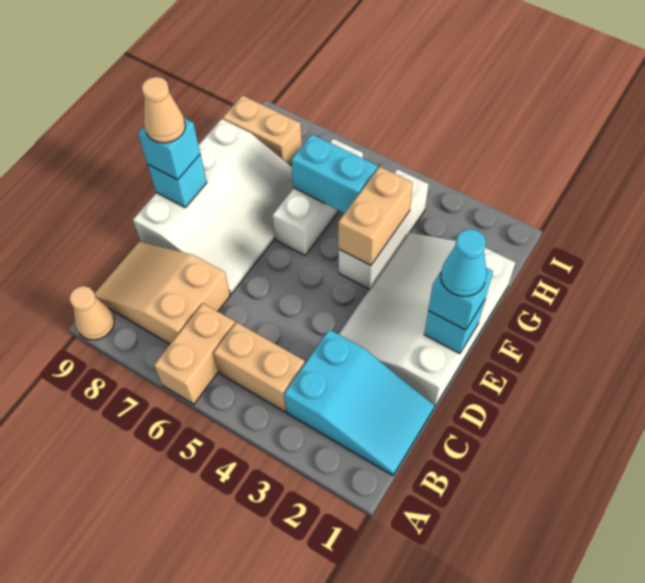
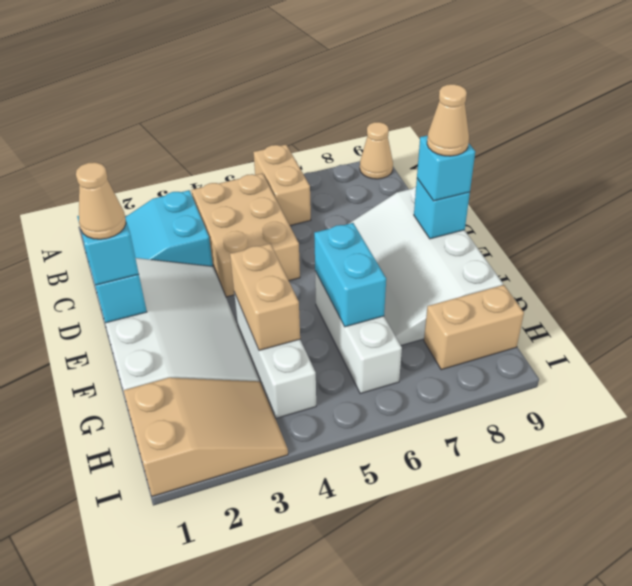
tan 1x2 brick [214,322,305,412] -> tan 2x3 brick [192,173,300,297]
tan 2x3 slope [94,242,230,344] -> tan 2x3 slope moved to [123,378,288,496]
cyan 1x1 cone [441,229,487,296] -> tan 1x1 cone [76,162,126,239]
cyan 1x2 brick [291,134,378,213] -> cyan 1x2 brick turned to [314,223,386,327]

